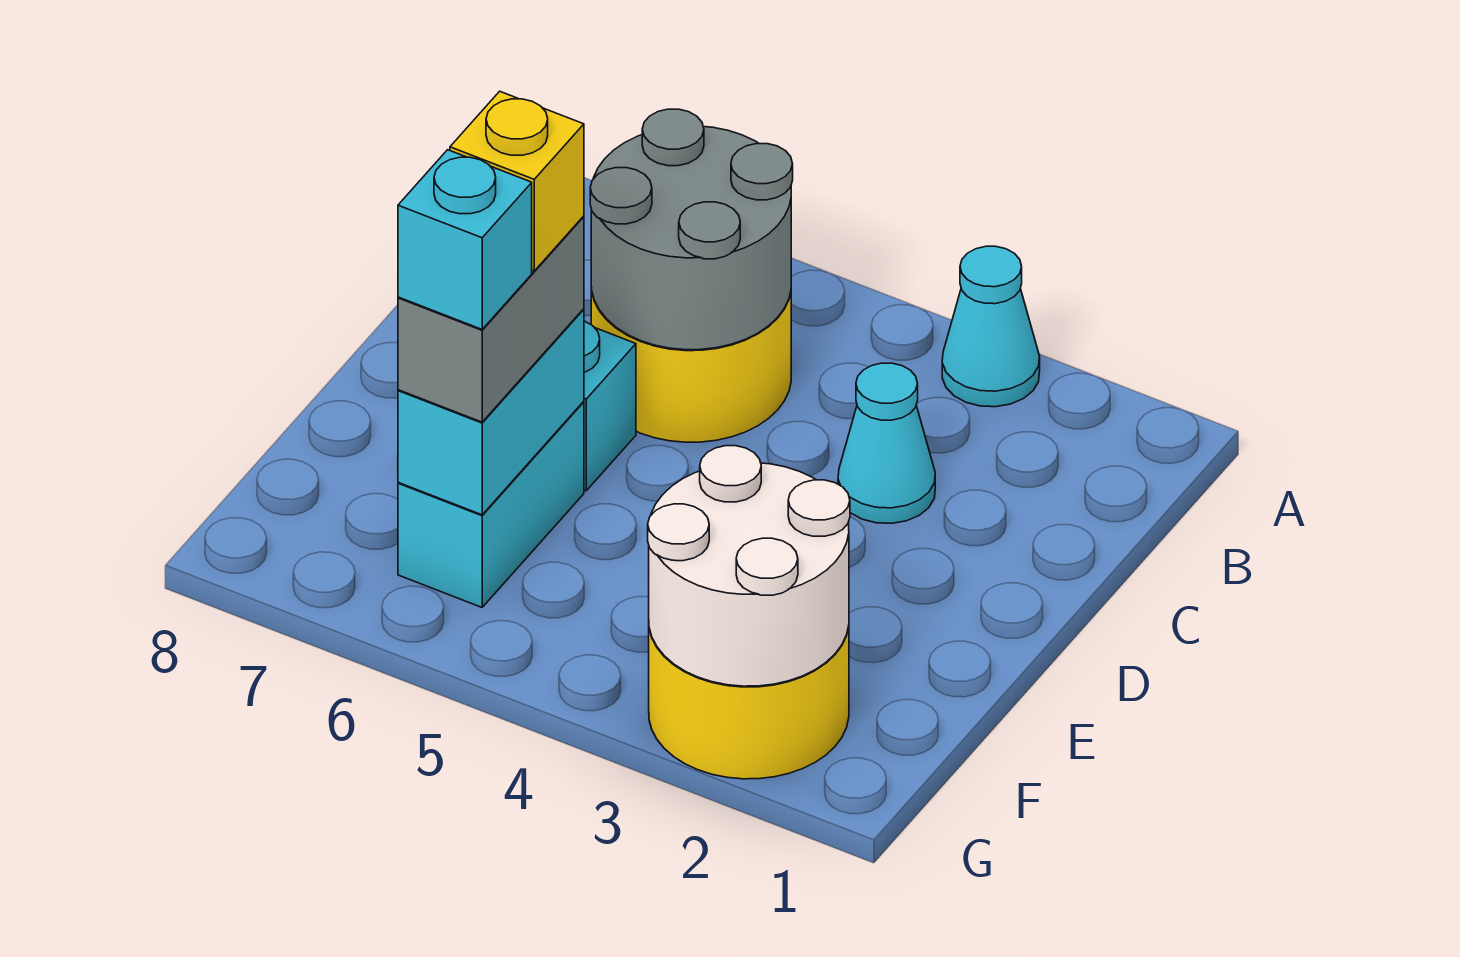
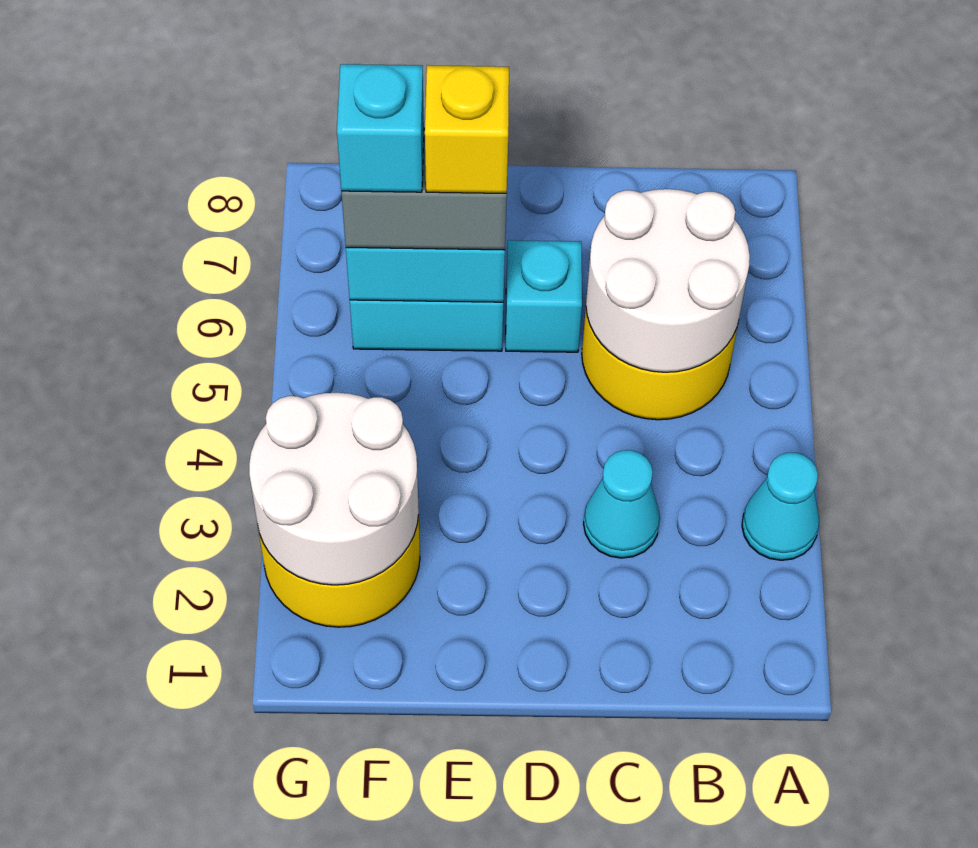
grey 2x2 round brick [590,109,793,350] -> white 2x2 round brick [586,189,750,372]

